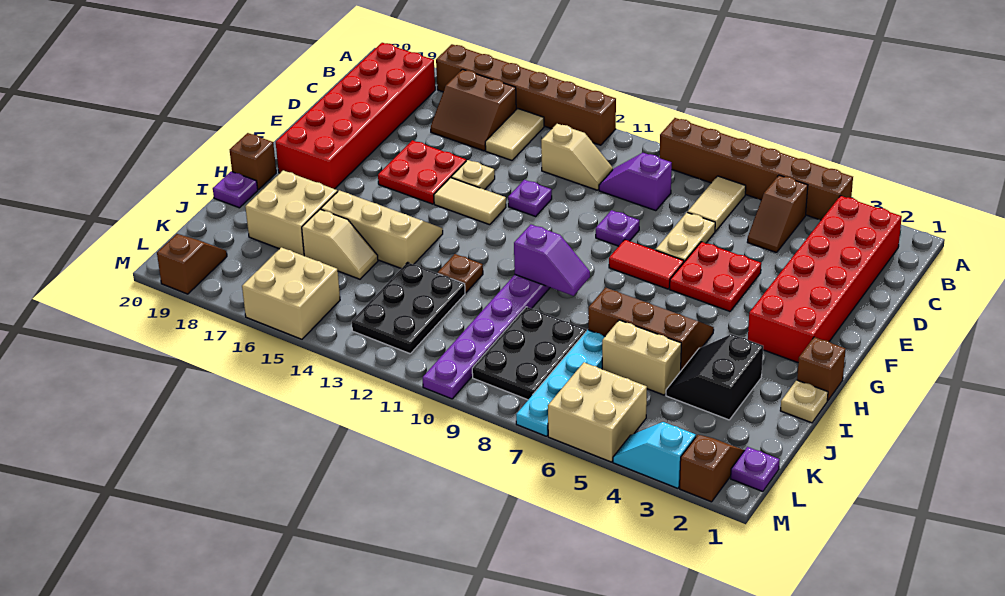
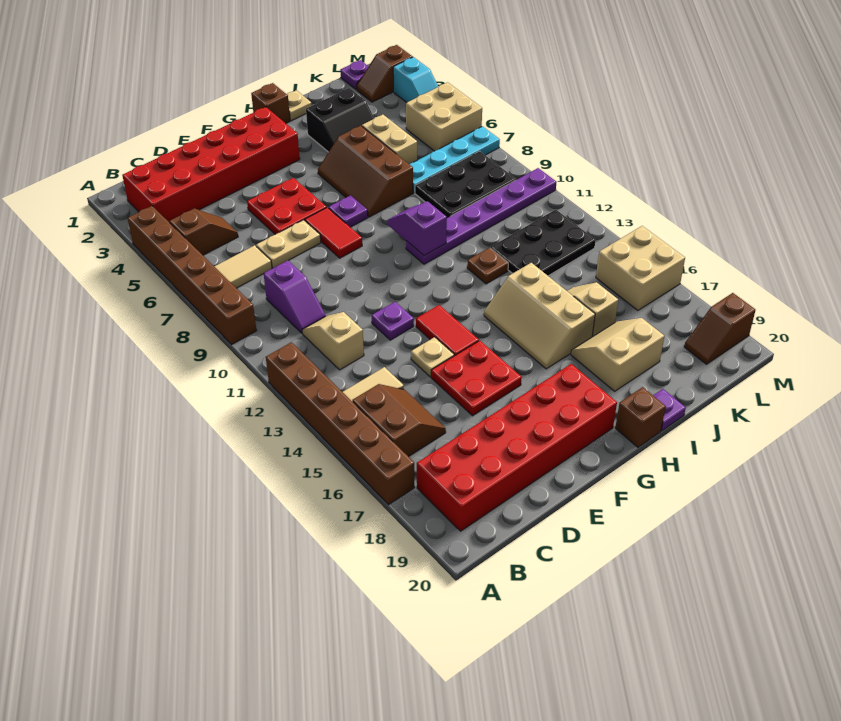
purple 1x1 plate [596,210,639,246] -> purple 1x1 plate moved to [329,195,368,227]
tan 1x2 tile [434,178,506,225] -> red 1x2 tile [416,305,479,356]
tan 2x2 brick [245,170,338,256] -> tan 2x2 slope [571,318,664,391]

